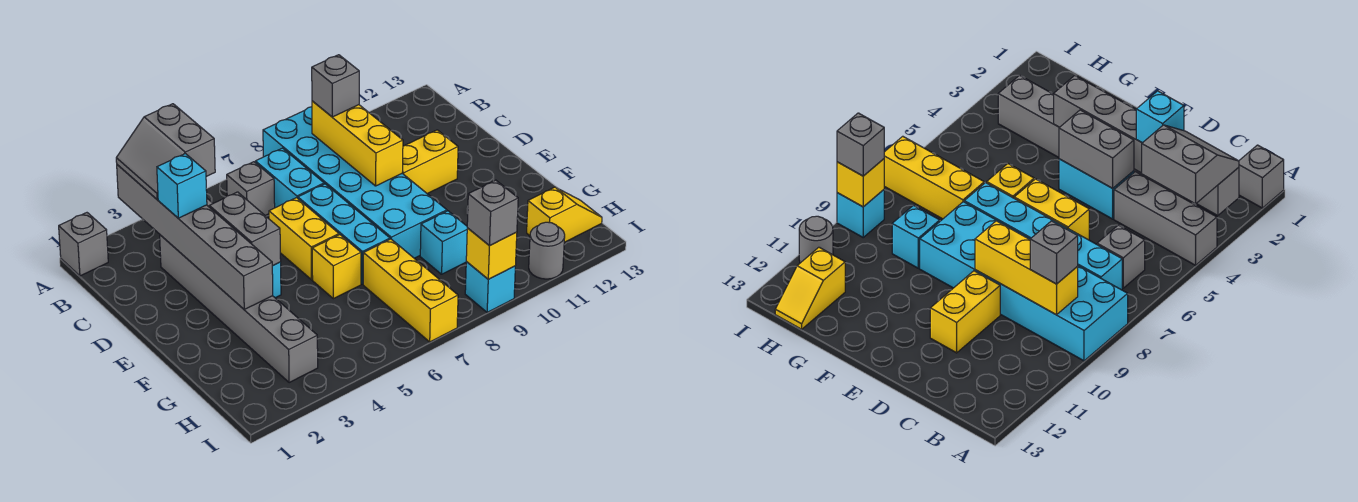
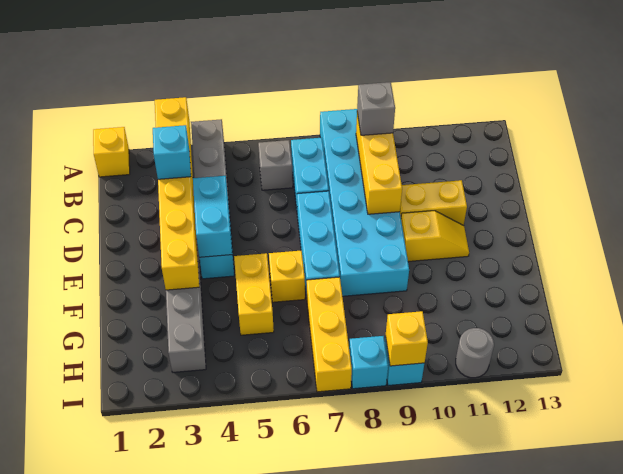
grey 1x1 brick [59,213,108,276] -> yellow 1x1 brick [93,127,130,177]
grey 1x6 brick [117,165,273,309] -> yellow 1x6 brick [155,97,199,290]
grey 2x2 slope [116,104,215,199] -> none
grey 1x2 brick [209,192,281,266] -> cyan 1x2 brick [193,176,232,257]
yellow 1x2 brick [269,198,339,280] -> yellow 1x2 brick moved to [234,253,274,335]
cyan 1x1 brick [420,211,467,274] -> cyan 1x1 brick moved to [349,336,388,389]
yellow 1x2 slope [527,187,602,242] -> yellow 1x2 slope moved to [401,211,469,261]
grey 1x1 brick [467,180,518,246] -> none

